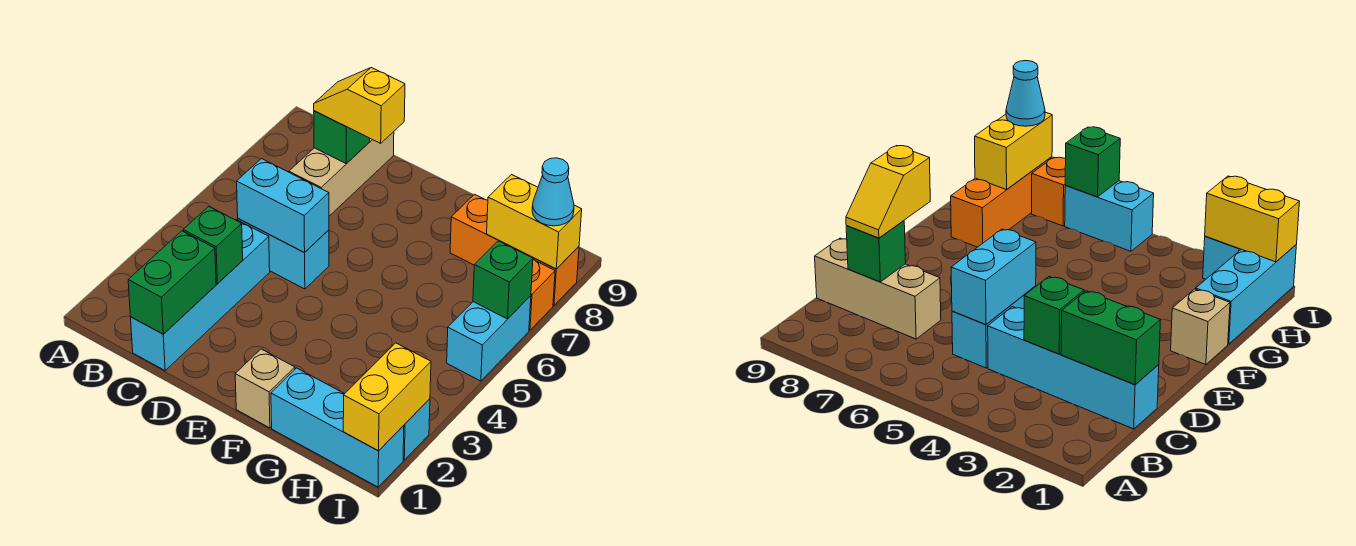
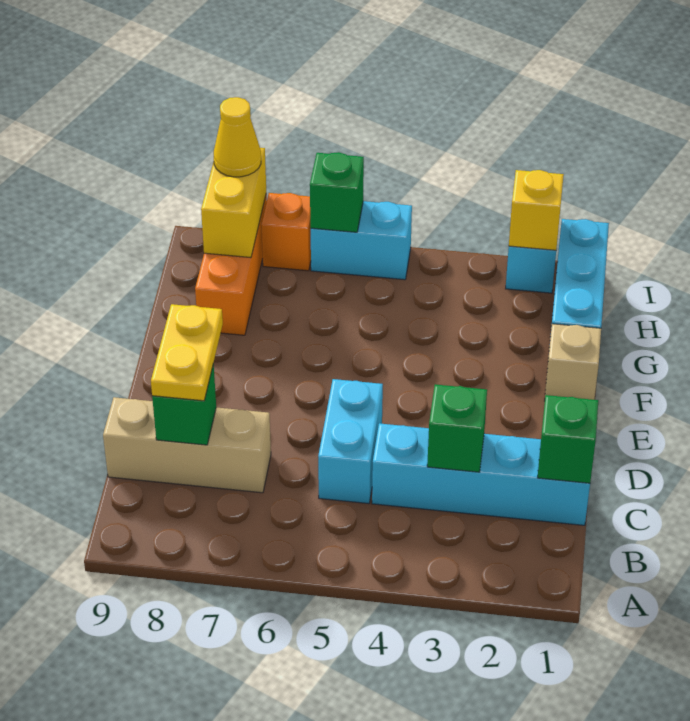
green 1x2 brick [128,231,216,334] -> green 1x1 brick [538,395,598,483]
cyan 1x2 brick [237,159,329,253] -> none
yellow 1x2 slope [314,68,405,143] -> yellow 1x2 plate [151,304,223,401]
yellow 1x2 brick [343,343,431,451] -> yellow 1x1 brick [509,170,564,250]
cyan 1x1 cone [532,158,574,226] -> yellow 1x1 cone [214,97,261,177]

